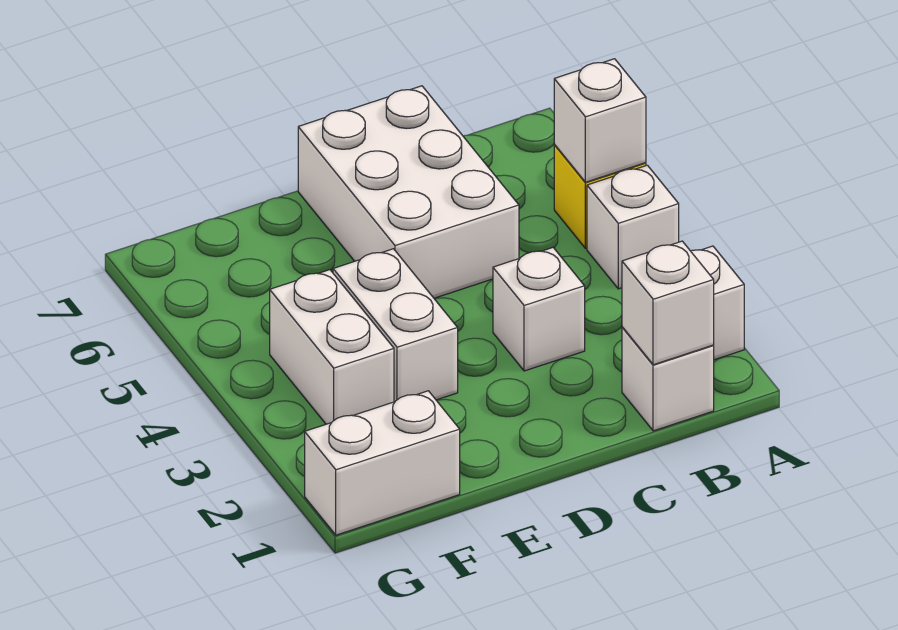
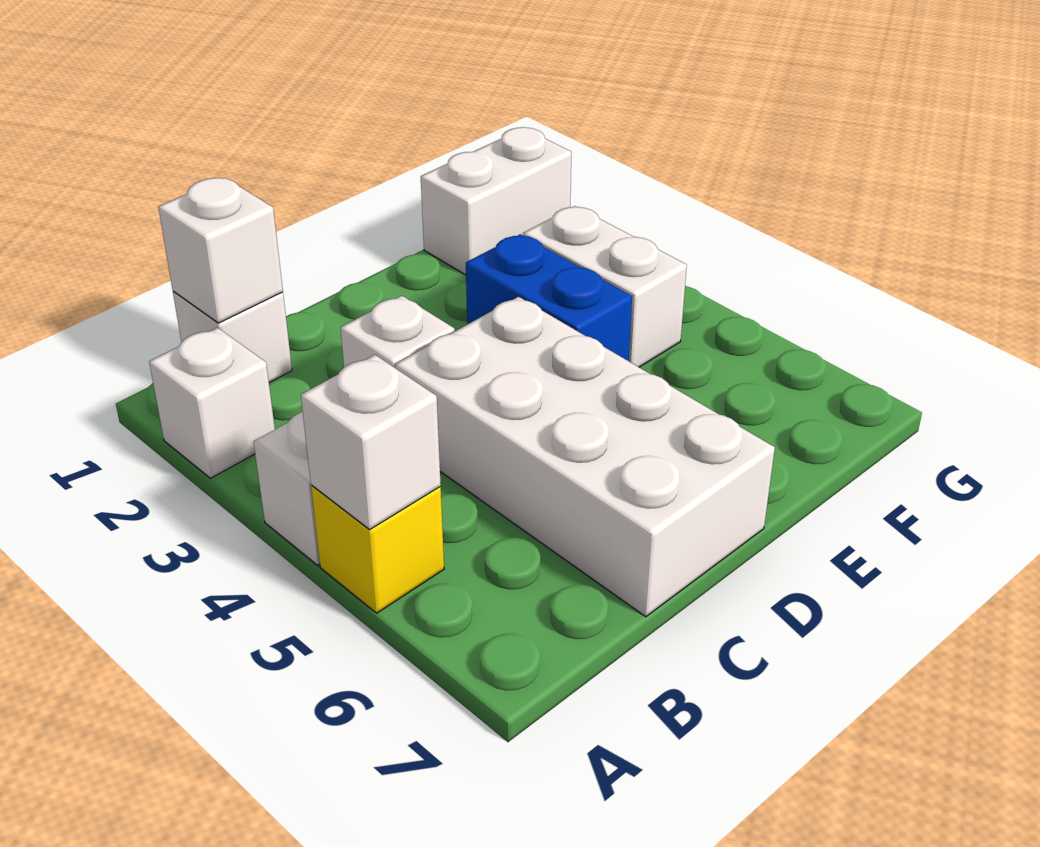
white 2x3 brick [298,86,519,298] -> white 2x4 brick [396,297,775,617]
white 1x2 brick [333,249,458,402] -> blue 1x2 brick [466,234,632,361]

